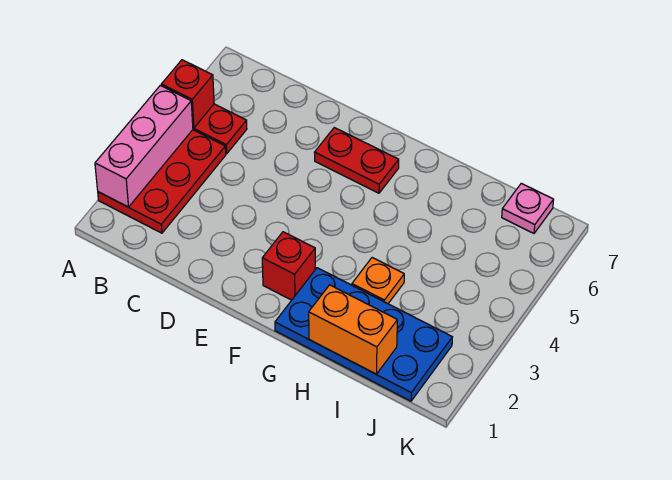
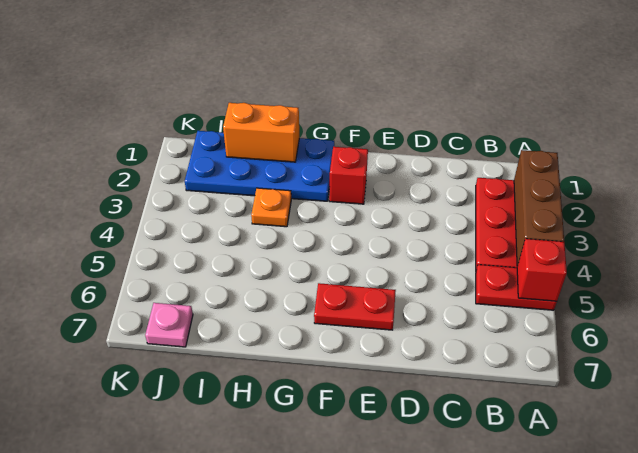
pink 1x3 brick [95,85,193,207] -> brown 1x3 brick [514,150,564,266]

